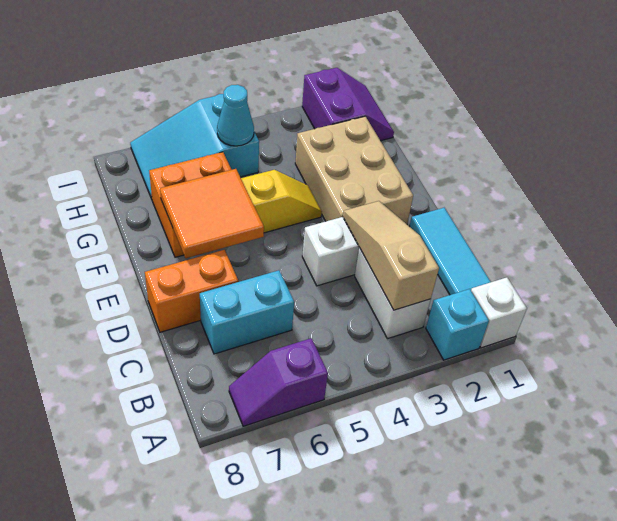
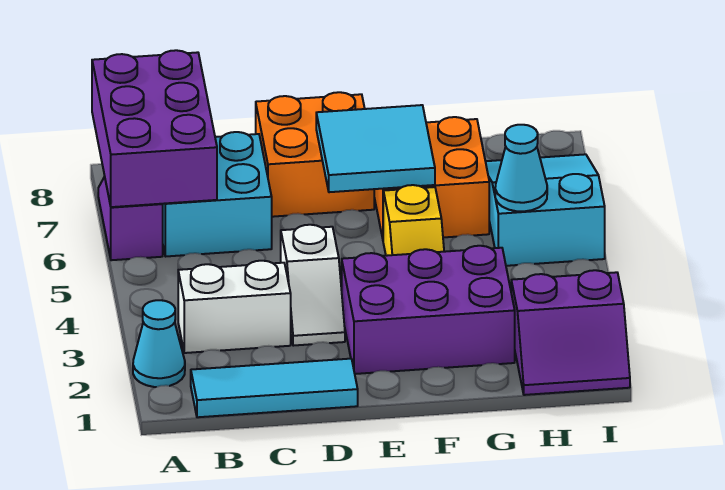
white 1x1 brick [471,277,527,348] -> none
cyan 1x1 brick [426,289,489,360] -> cyan 1x1 cone [133,300,185,387]
none -> purple 2x3 brick [92,50,217,207]
tan 1x3 slope [343,201,439,310] -> none
cyan 1x2 brick [200,270,294,354] -> cyan 2x2 brick [163,132,272,256]
orange 1x2 brick [145,250,238,332] -> orange 2x2 brick [256,92,374,217]
tan 2x3 brick [295,116,413,224] -> purple 2x3 brick [342,246,515,374]
orange 2x2 tile [160,169,264,258] -> cyan 2x2 tile [316,105,435,192]

